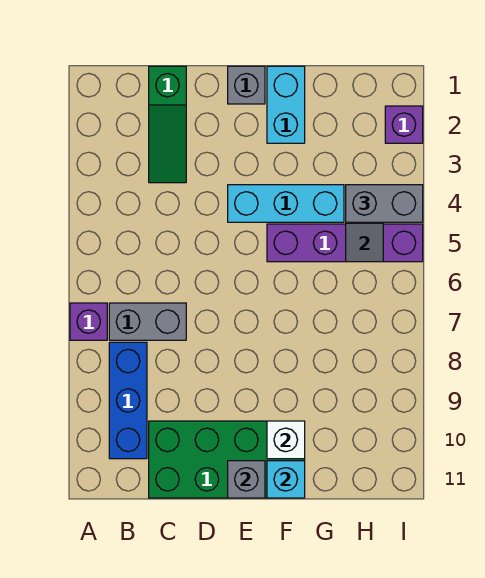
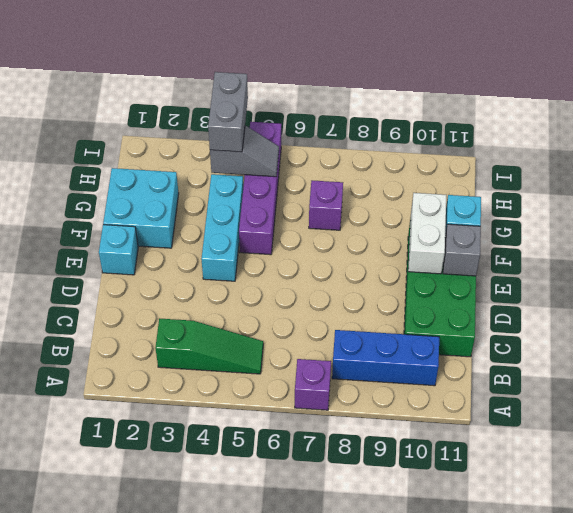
grey 1x2 brick [109,303,186,340] -> none
green 1x3 slope [149,66,186,183] -> green 1x3 slope moved to [155,318,263,374]
grey 1x1 brick [228,66,265,104] -> cyan 1x1 brick [99,225,138,275]
cyan 1x2 brick [267,66,305,143] -> cyan 2x2 brick [103,168,179,248]
white 1x1 brick [267,421,305,459] -> white 1x2 brick [408,193,446,274]
purple 1x1 brick [385,106,423,143] -> purple 1x1 brick moved to [309,180,343,230]

